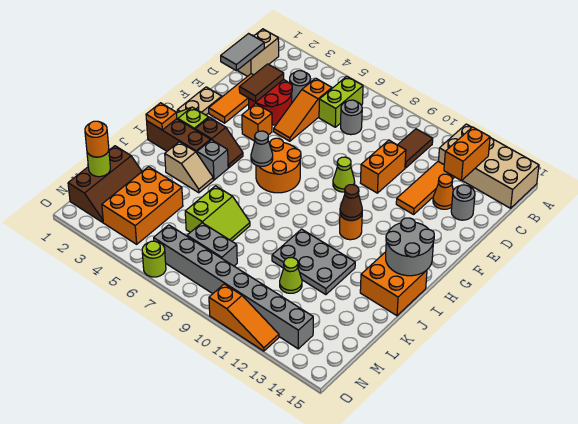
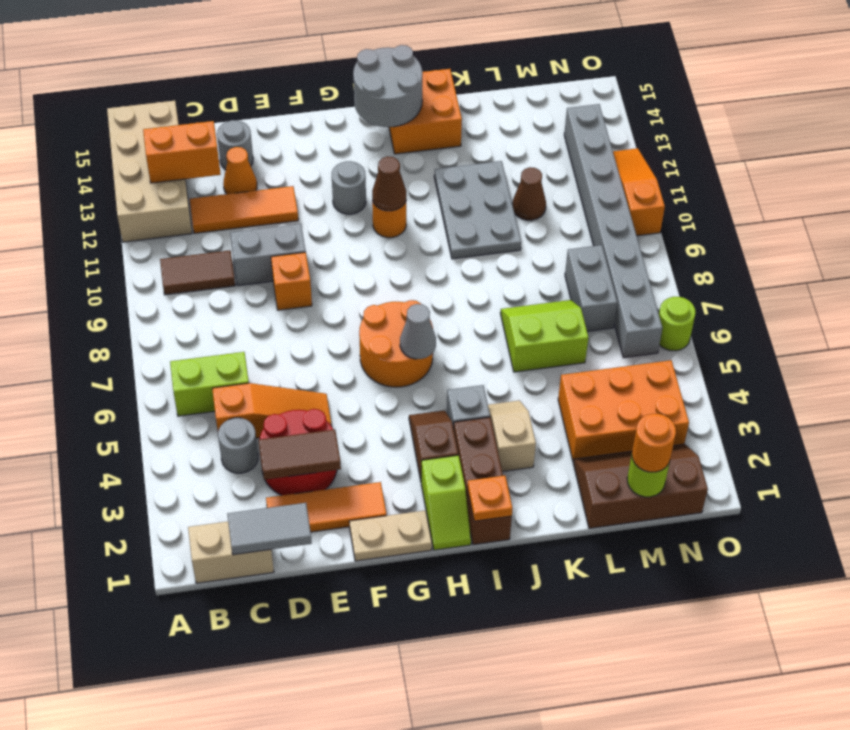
grey 1x1 round brick [341,100,362,135] -> grey 1x1 round brick moved to [332,161,366,214]
orange 1x2 brick [360,140,406,193] -> grey 1x2 brick [230,224,306,286]
orange 1x1 brick [242,104,272,141] -> orange 1x1 brick moved to [271,252,312,310]
lime 1x1 cone [333,157,355,192] -> none
lime 1x1 cone [280,257,302,293] -> brown 1x1 cone [512,167,546,220]

